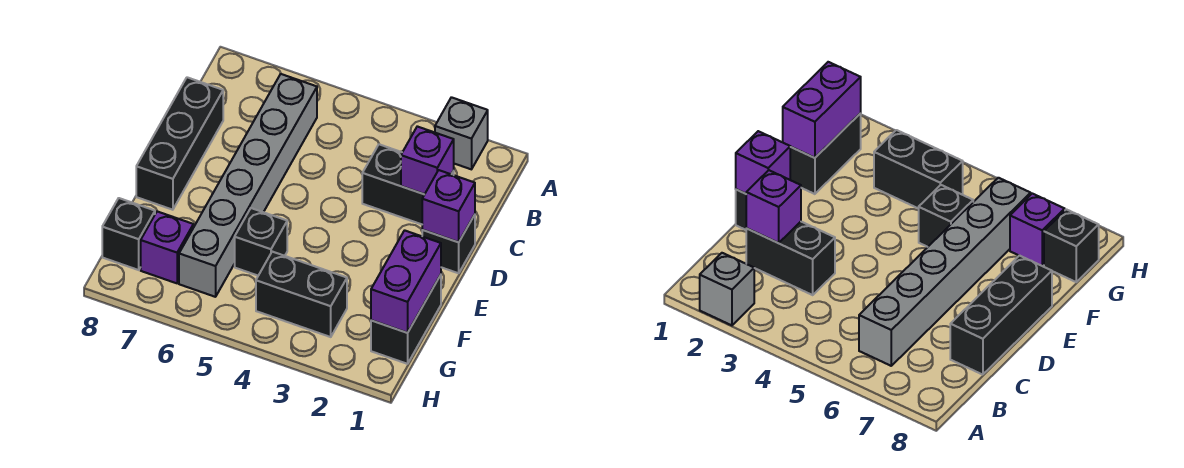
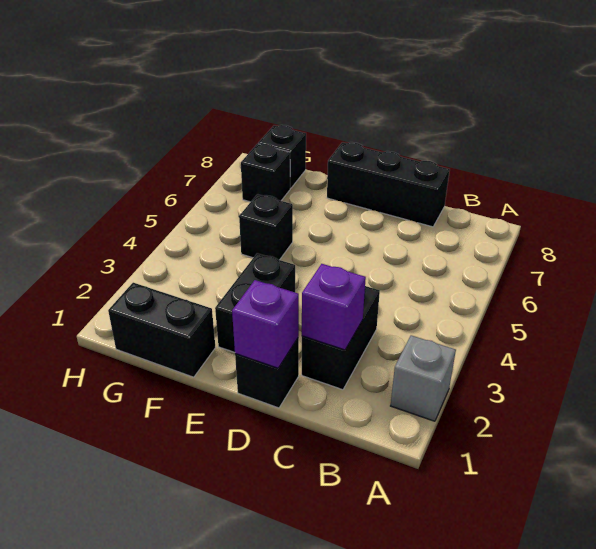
grey 1x6 brick [179,74,317,297] -> none
purple 1x2 brick [371,230,441,333] -> none
black 1x2 brick [256,252,347,337] -> black 1x2 brick moved to [215,253,295,352]
purple 1x1 brick [141,211,193,283] -> black 1x1 brick [241,144,290,202]

